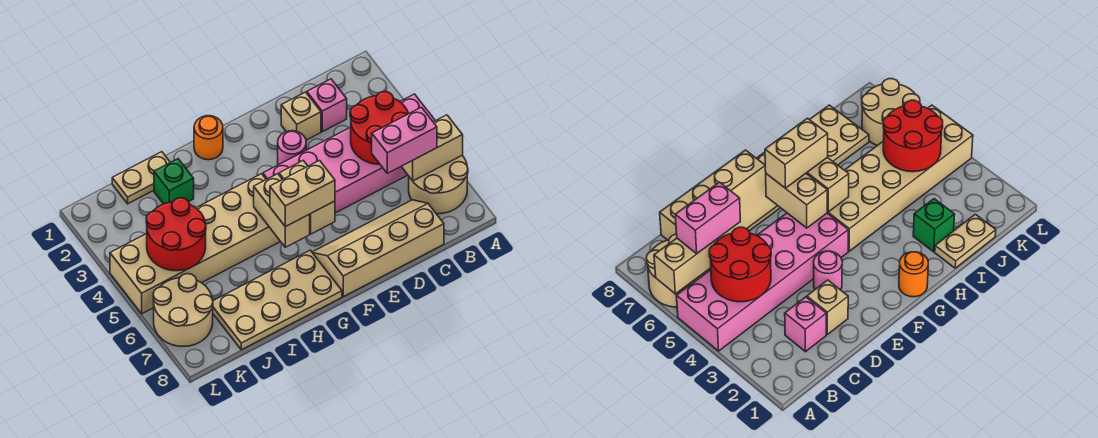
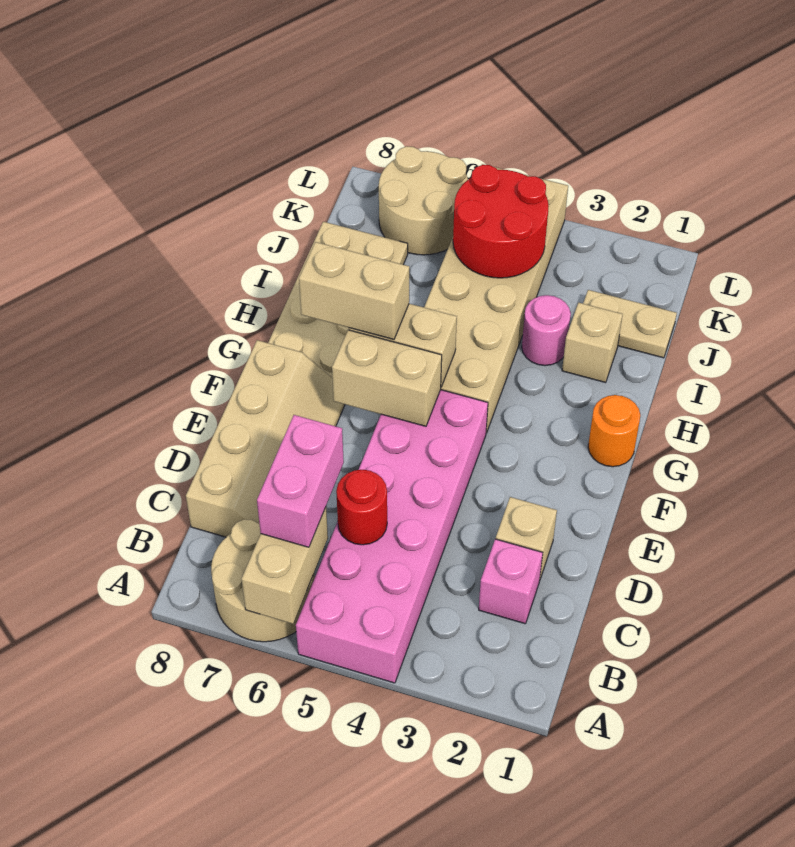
red 2x2 round brick [350,92,409,164] -> red 1x1 round brick [336,470,387,545]
pink 1x1 round brick [278,131,306,165] -> pink 1x1 round brick moved to [522,295,571,366]
tan 1x2 brick [270,161,335,227] -> tan 1x2 brick turned to [299,242,409,339]
tan 1x2 plate [112,152,170,204] -> tan 1x2 plate turned to [583,290,677,358]
green 1x1 brick [154,159,194,204] -> tan 1x1 brick [562,303,623,383]

